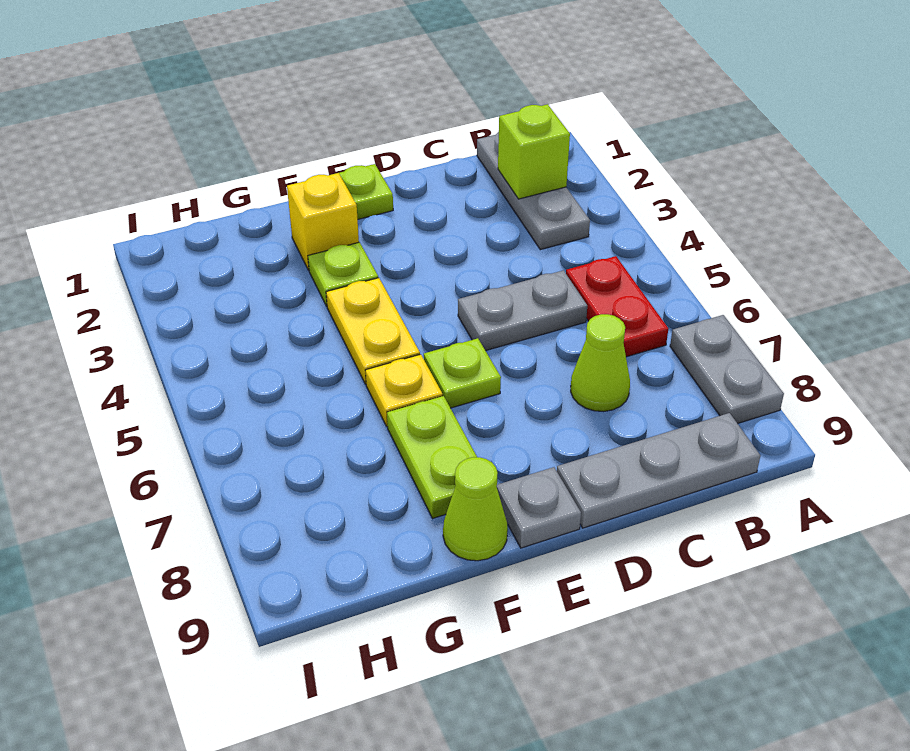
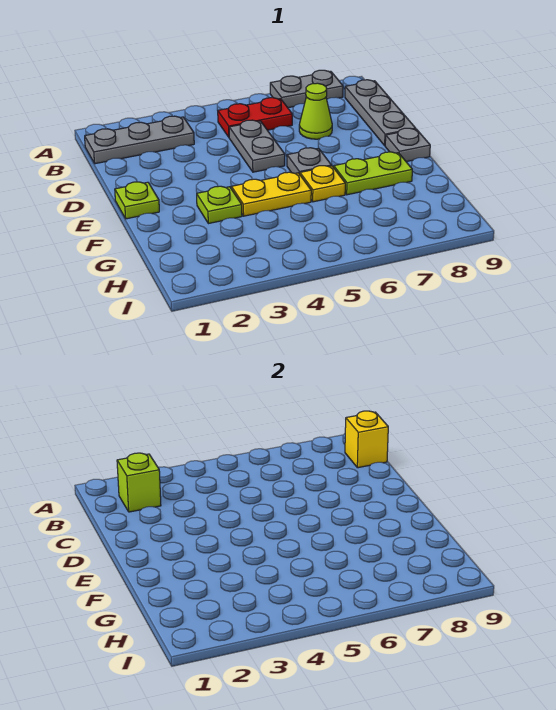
lime 1x1 plate [424,338,501,408] -> grey 1x1 plate [287,148,332,174]
yellow 1x1 brick [287,173,359,270] -> yellow 1x1 brick moved to [345,411,388,468]
lime 1x1 cone [443,457,508,561] -> none

